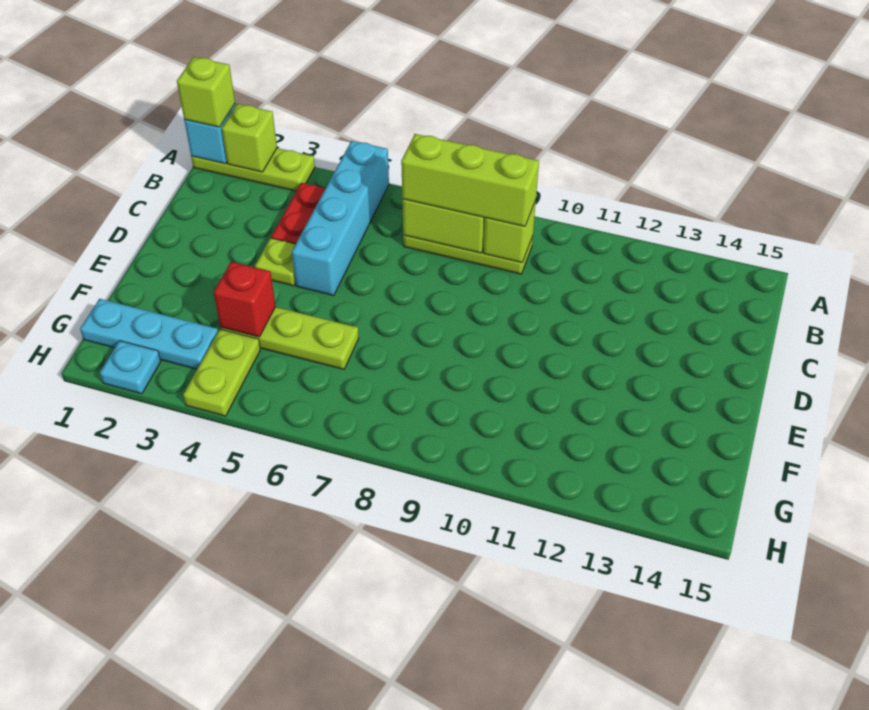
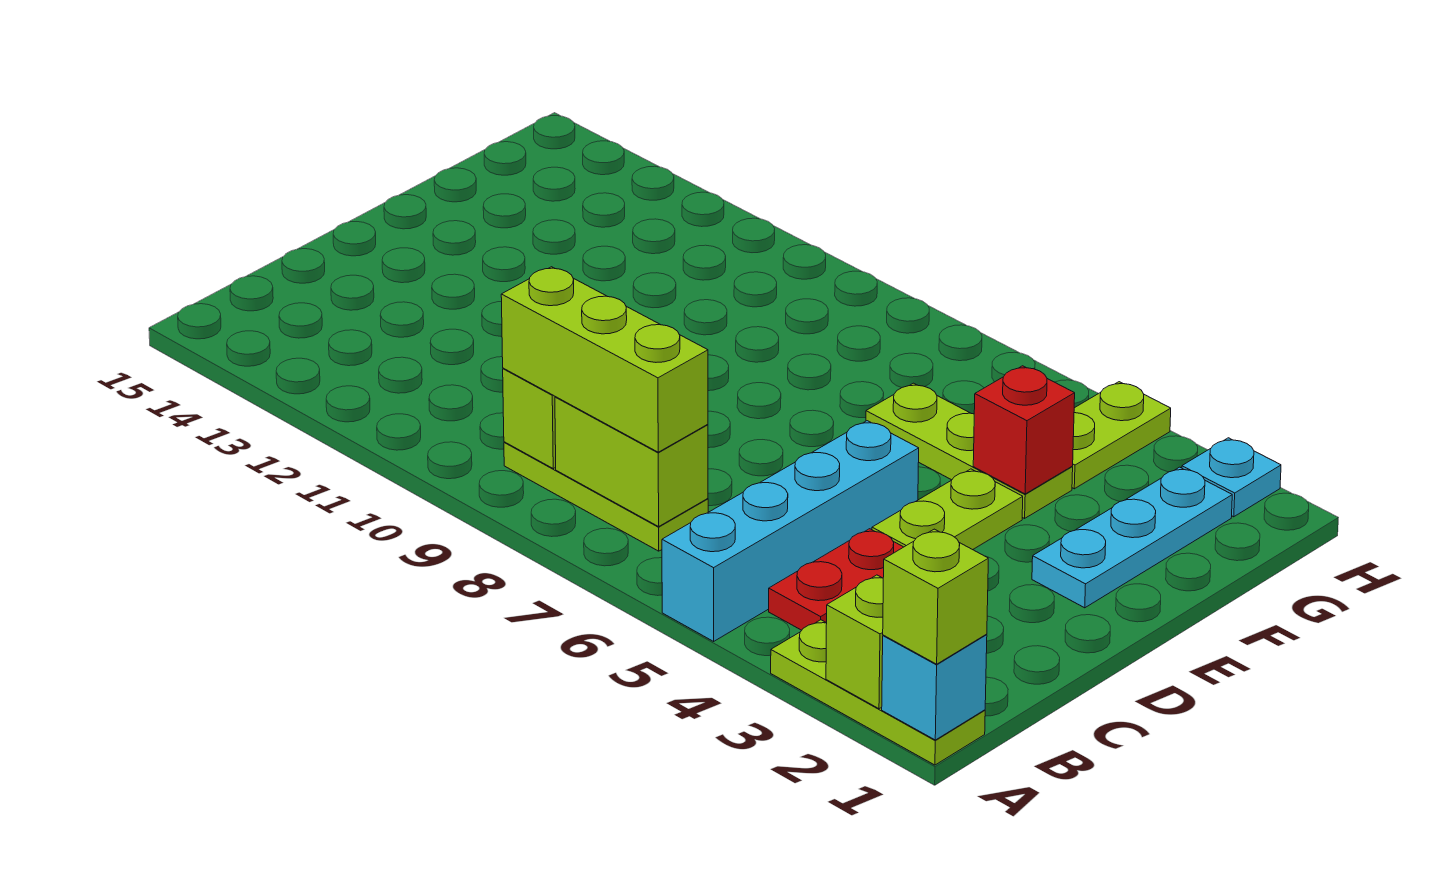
lime 1x1 plate [255,238,296,286] -> lime 1x2 plate [872,469,1023,550]
cyan 1x3 plate [80,299,218,369] -> cyan 1x3 plate turned to [1032,467,1232,608]

